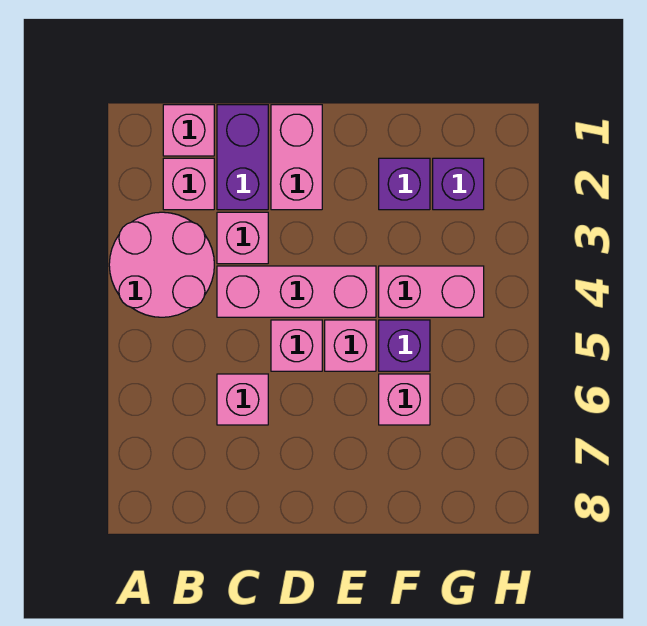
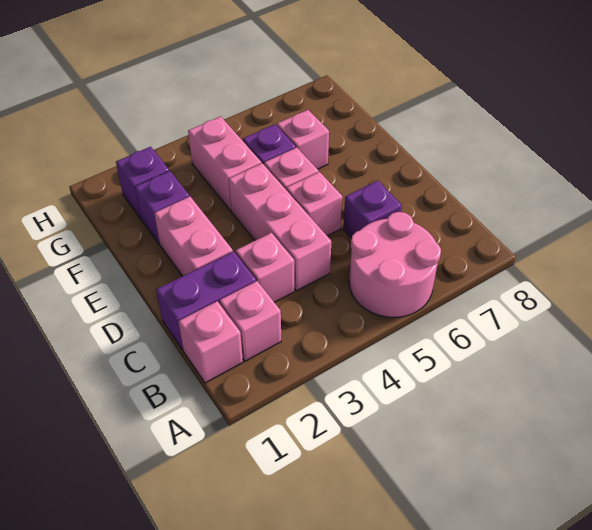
pink 2x2 round brick [109,212,214,317] -> pink 2x2 round brick moved to [349,212,441,317]
pink 1x1 brick [217,374,268,425] -> purple 1x1 brick [343,181,402,238]
pink 1x2 brick [271,105,322,210] -> pink 1x2 brick turned to [154,196,233,276]

